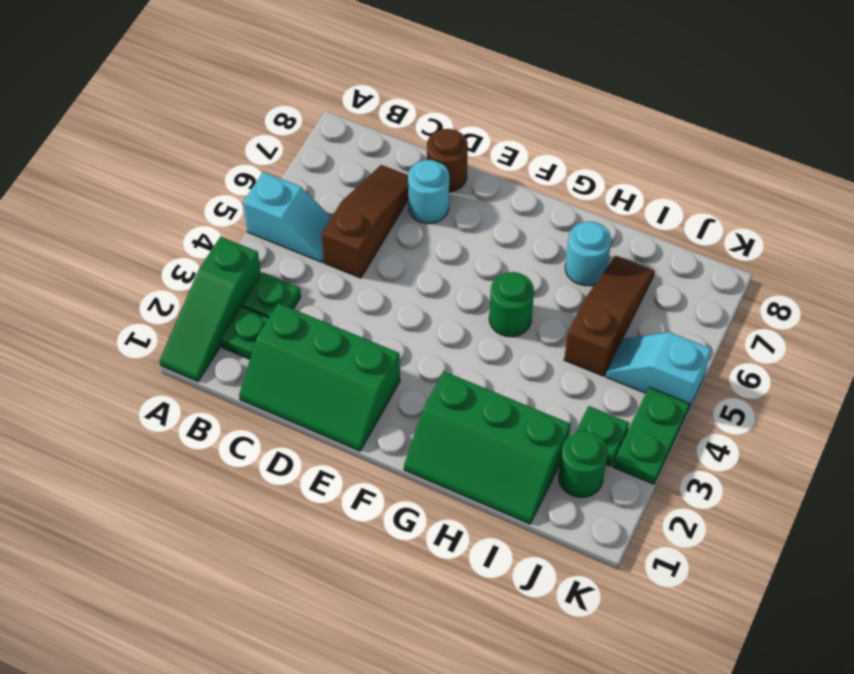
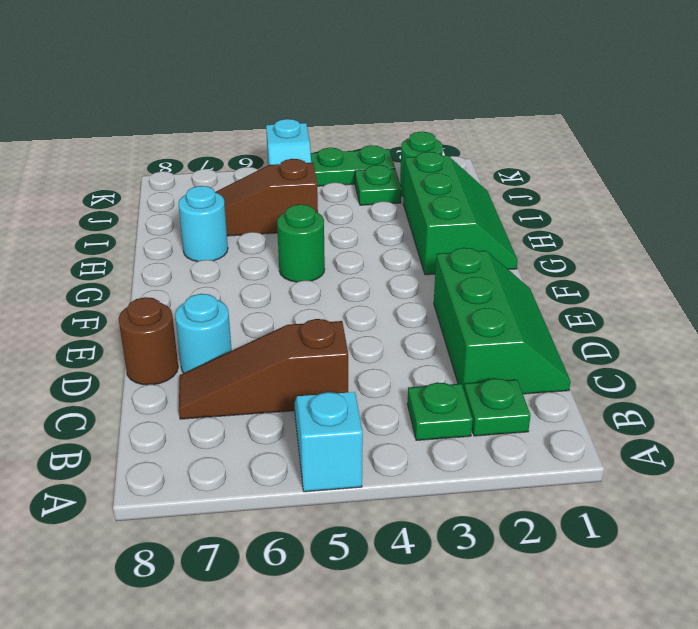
green 1x3 slope [160,237,261,382] -> none

